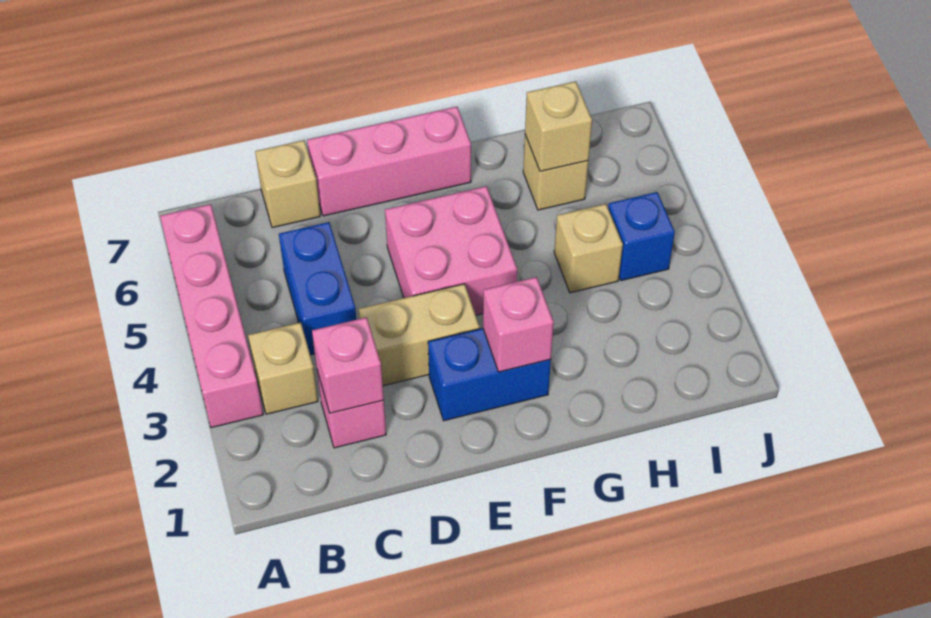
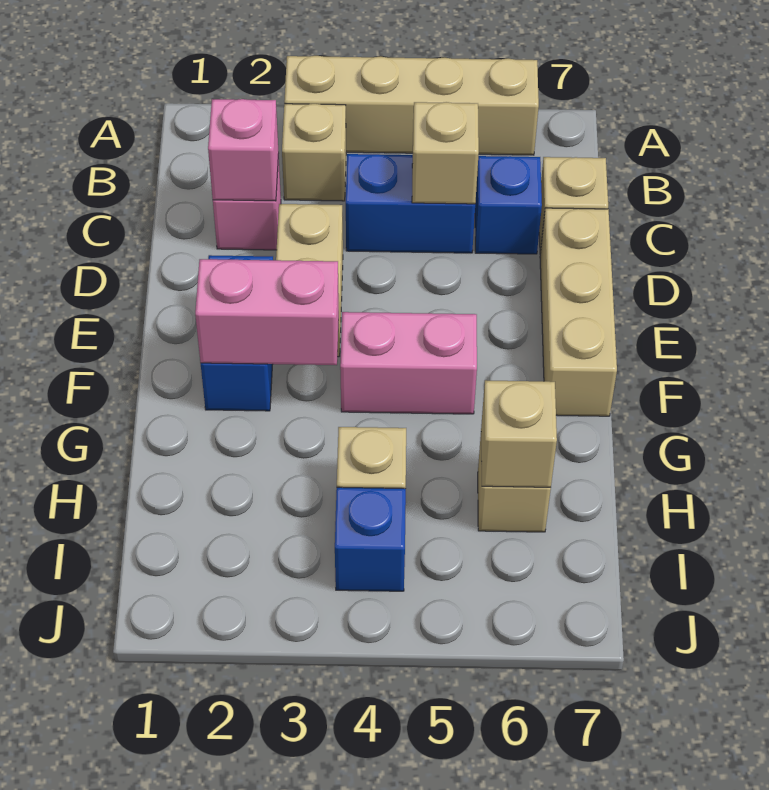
pink 1x4 brick [160,204,263,428] -> tan 1x4 brick [284,56,539,155]
none -> tan 1x1 brick [412,102,479,204]
none -> blue 1x1 brick [475,156,542,254]
pink 1x3 brick [307,107,471,216] -> tan 1x3 brick [540,208,617,416]
pink 2x2 brick [385,186,517,315] -> pink 1x2 brick [340,312,477,414]
pink 1x1 brick [483,277,554,372] -> pink 1x2 brick [195,259,339,365]

